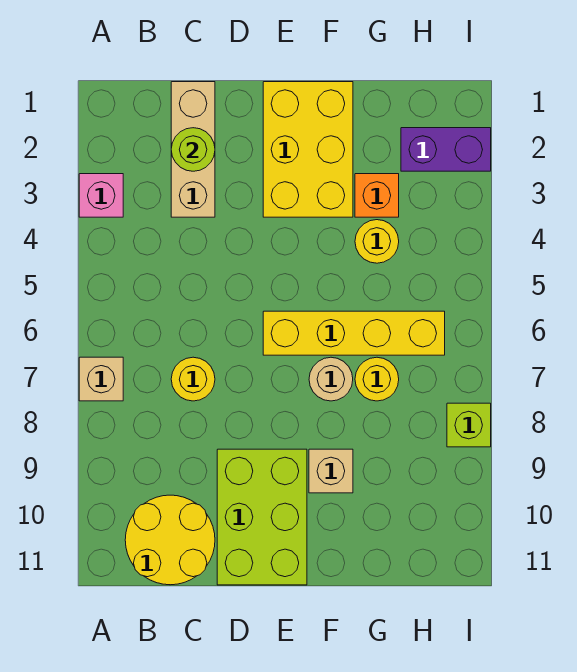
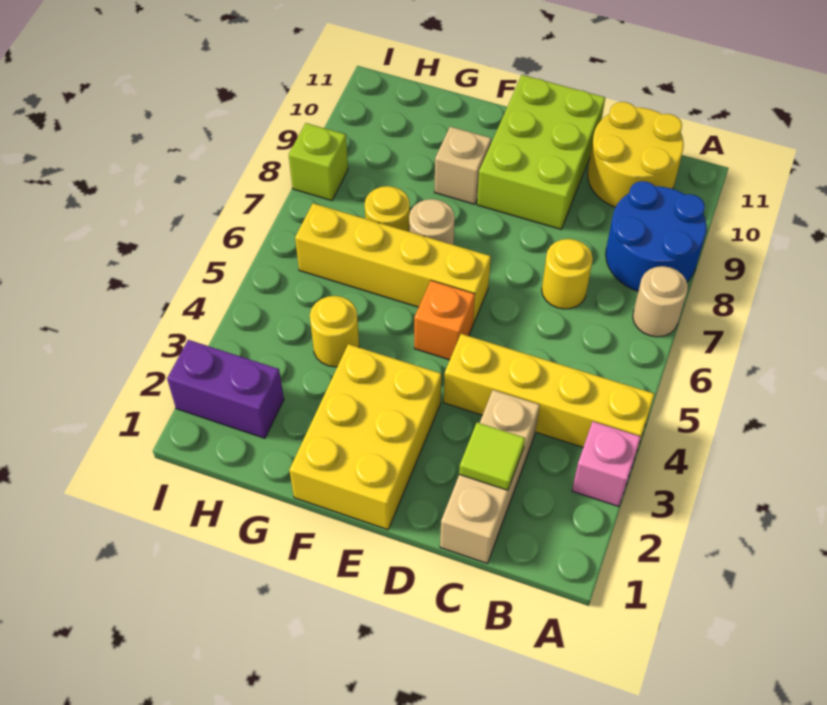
none -> yellow 1x4 brick [444,334,654,450]
tan 1x1 brick [79,357,123,401] -> tan 1x1 round brick [633,266,688,337]
none -> blue 2x2 round brick [606,181,706,291]
lime 1x1 round brick [171,128,215,171] -> lime 1x1 tile [459,422,525,490]
orange 1x1 brick [355,174,399,217] -> orange 1x1 brick moved to [414,281,475,360]

